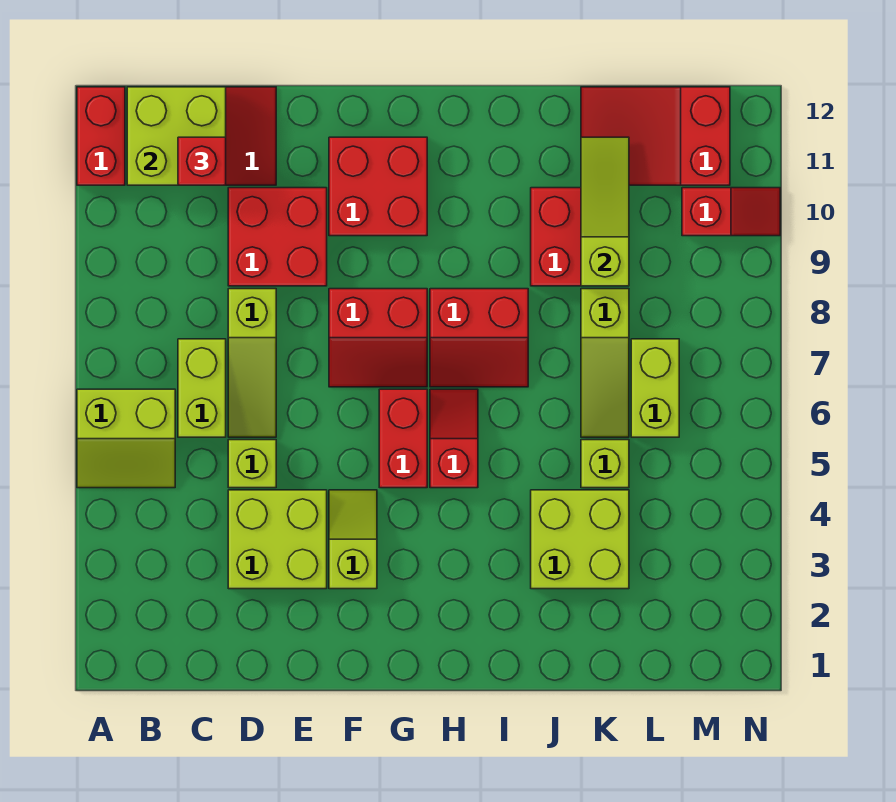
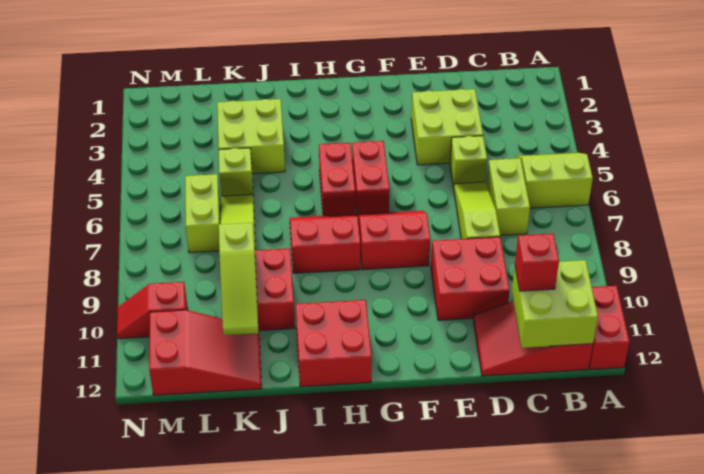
lime 1x2 slope [329,490,377,589] -> none
red 2x2 brick [329,137,427,236] -> red 2x2 brick moved to [295,300,372,387]
red 1x2 slope [430,389,478,488] -> red 1x2 brick [319,143,355,216]

